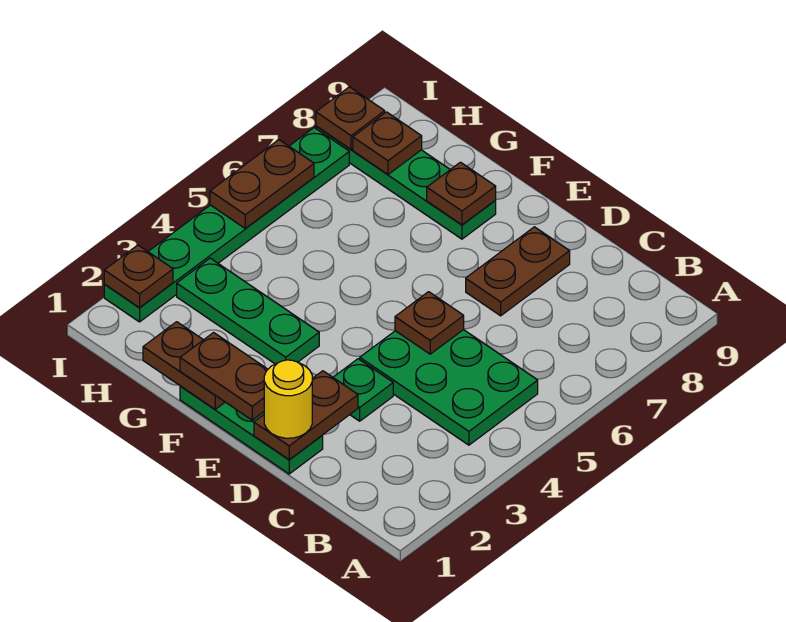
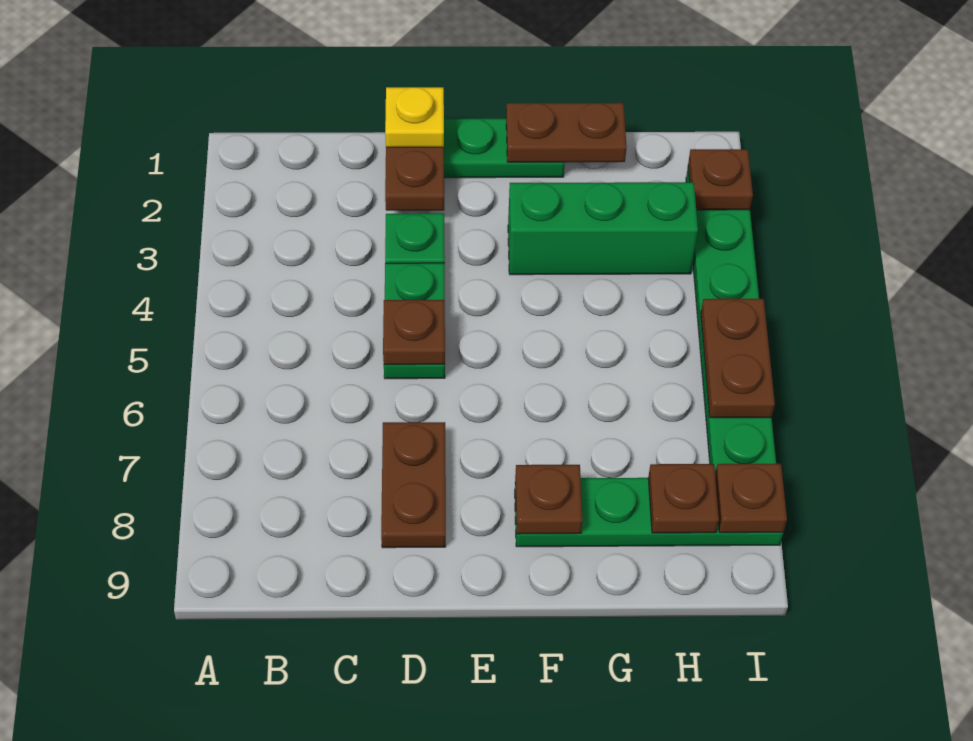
green 2x3 plate [360,330,538,445] -> green 1x2 plate [384,263,445,379]
yellow 1x1 round brick [264,360,312,438] -> yellow 1x1 plate [385,87,444,147]
brown 1x2 plate [180,333,268,420] -> none
green 1x3 plate [177,258,319,364] -> green 1x3 brick [508,182,698,275]

